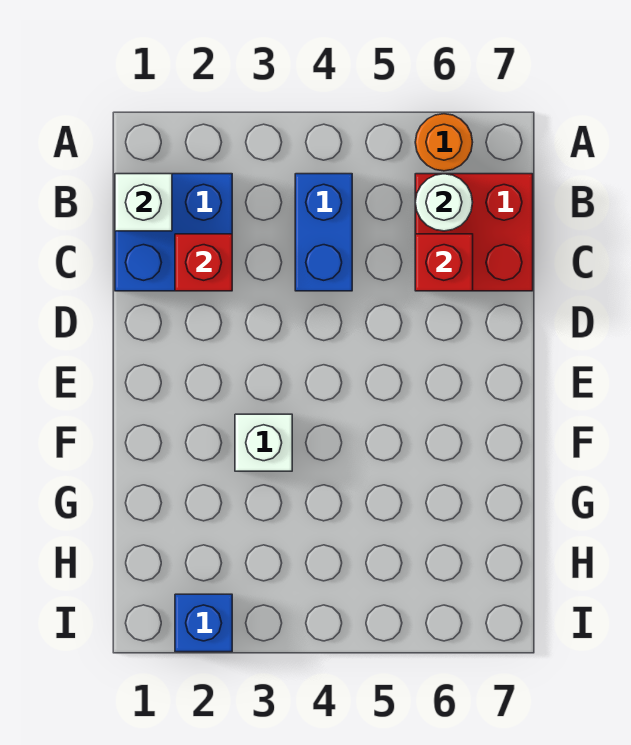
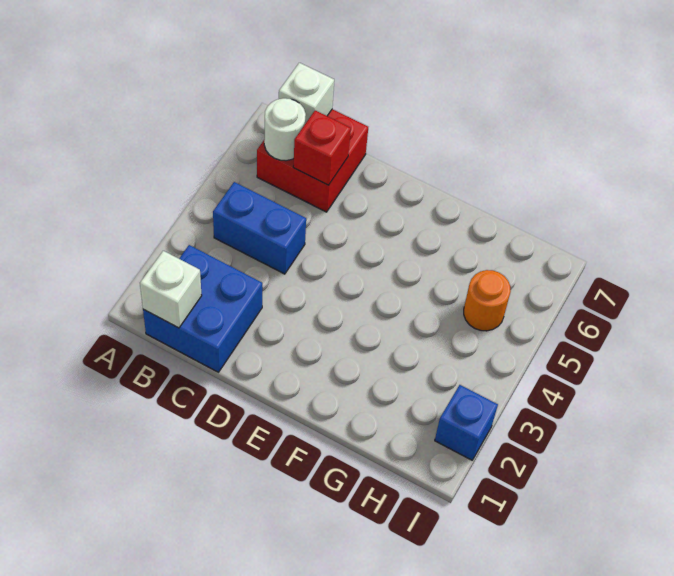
orange 1x1 round brick [415,114,473,171] -> orange 1x1 round brick moved to [464,270,511,331]
red 1x1 brick [175,234,232,291] -> none
white 1x1 brick [235,414,292,471] -> white 1x1 brick moved to [279,63,334,124]

